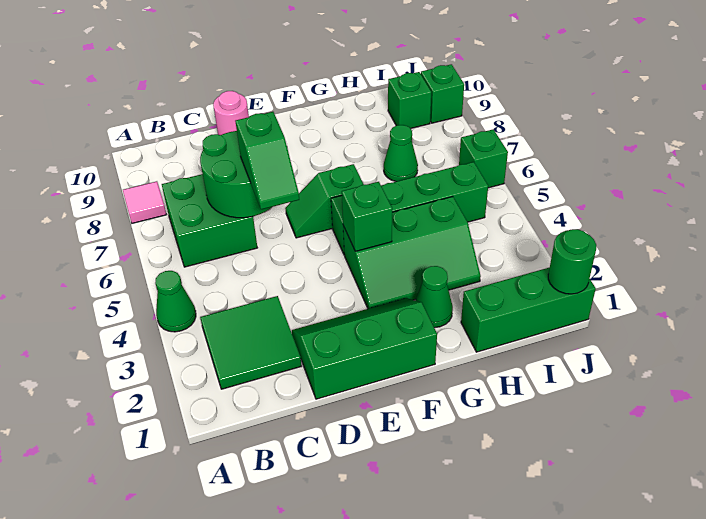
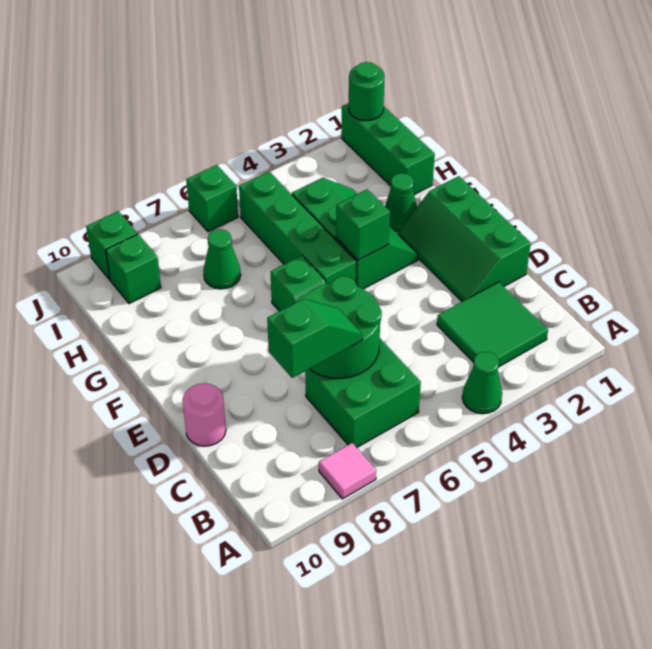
green 1x2 slope [236,112,299,209] -> green 1x2 slope moved to [267,299,362,378]

